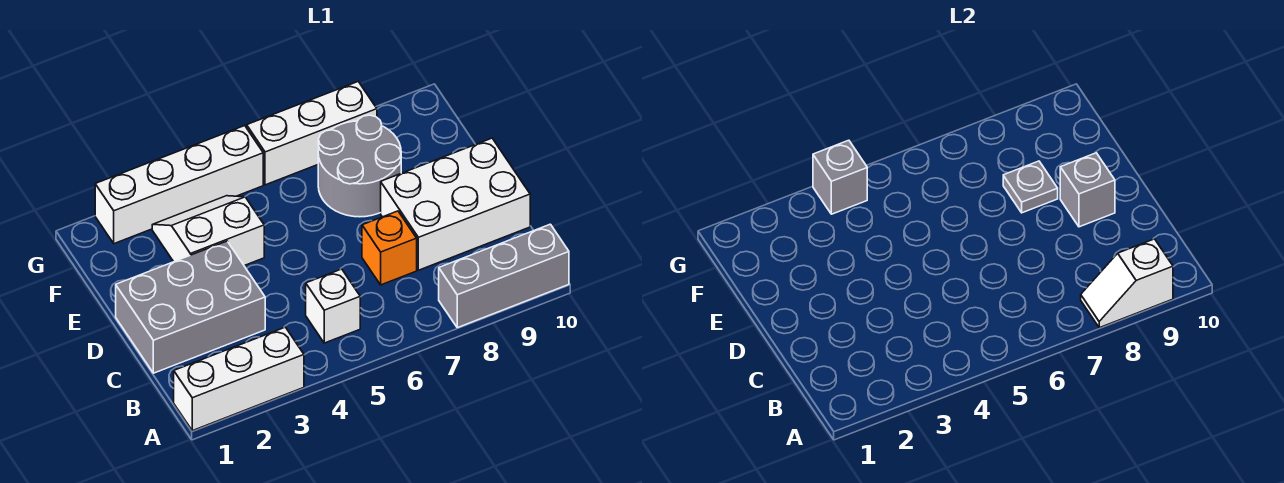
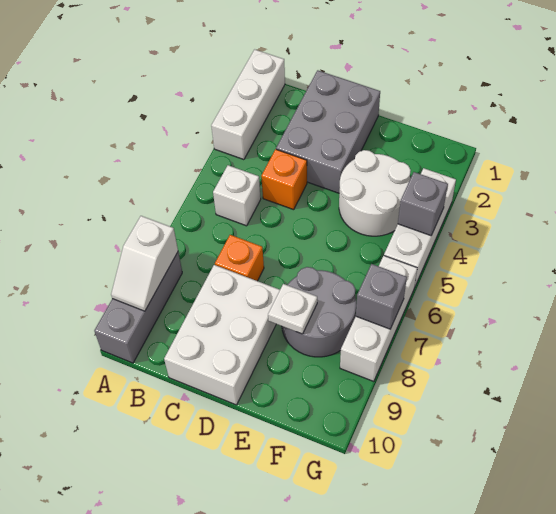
white 1x2 slope [1081,239,1173,328] -> white 1x2 slope turned to [111,216,178,311]
none -> orange 1x1 brick [261,149,307,210]
grey 1x1 brick [1060,153,1115,227] -> grey 1x1 brick moved to [356,264,407,329]
white 2x2 slope [152,196,264,266] -> white 2x2 round brick [339,150,411,236]
grey 1x1 plate [1003,161,1058,213] -> white 1x1 plate [268,284,317,334]
white 1x4 brick [95,126,263,244] -> white 1x3 brick [384,168,456,286]

